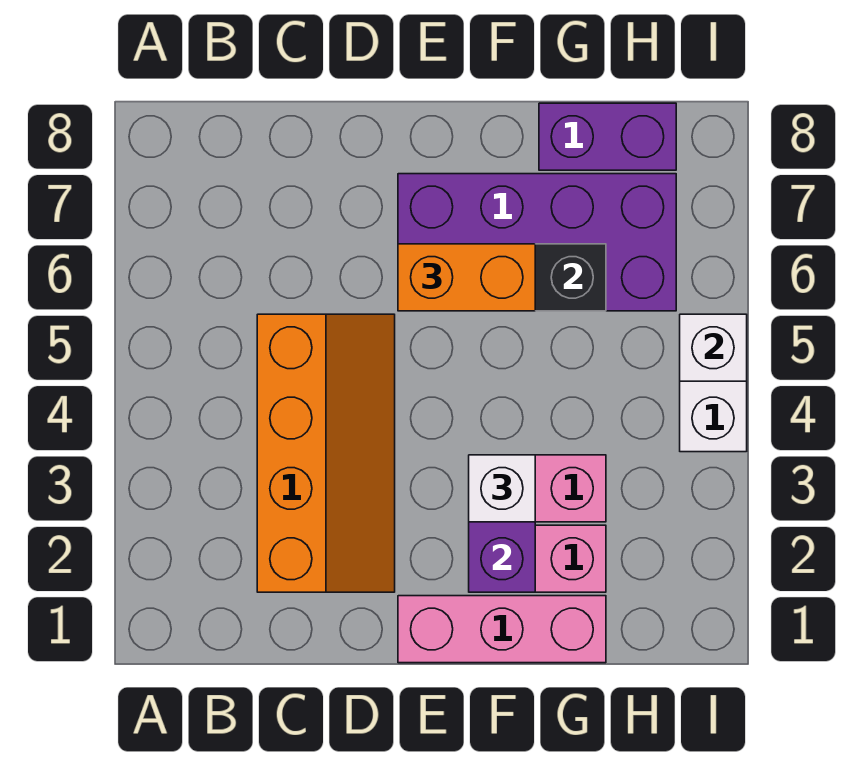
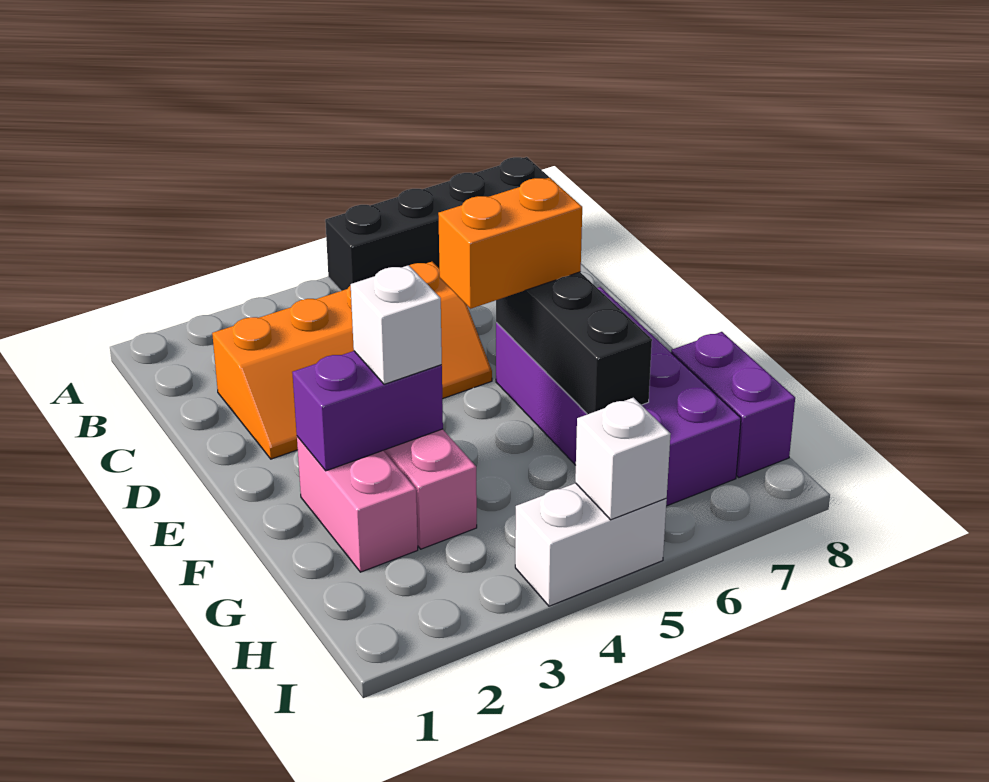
none -> black 1x4 brick [325,157,550,291]
pink 1x3 brick [398,596,606,663] -> none
orange 1x2 brick [398,244,535,311] -> orange 1x2 brick turned to [438,178,582,309]

